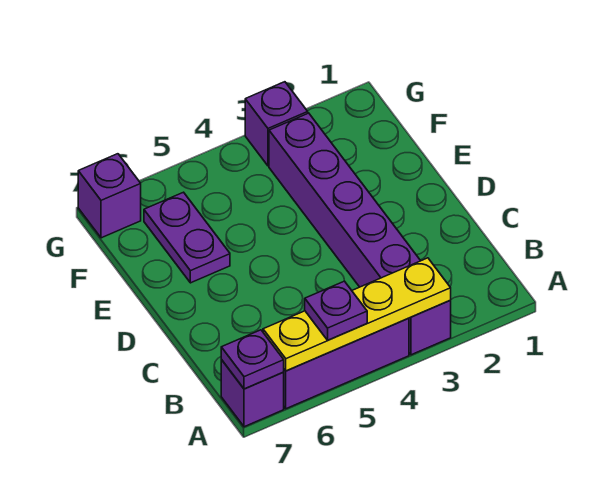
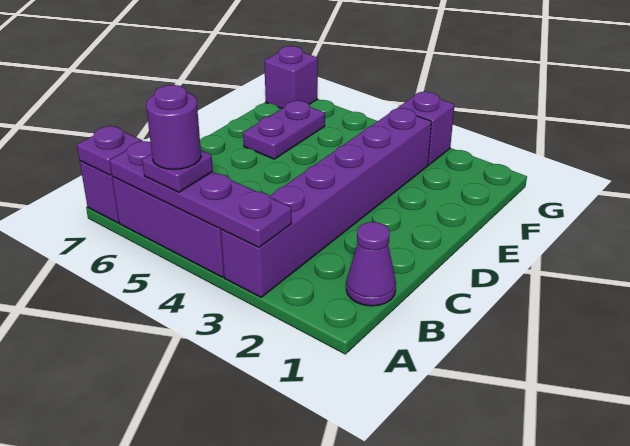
yellow 1x4 plate [263,258,451,371] -> purple 1x4 plate [110,141,292,247]
none -> purple 1x1 round brick [146,85,201,169]
none -> purple 1x1 cone [346,222,396,306]

